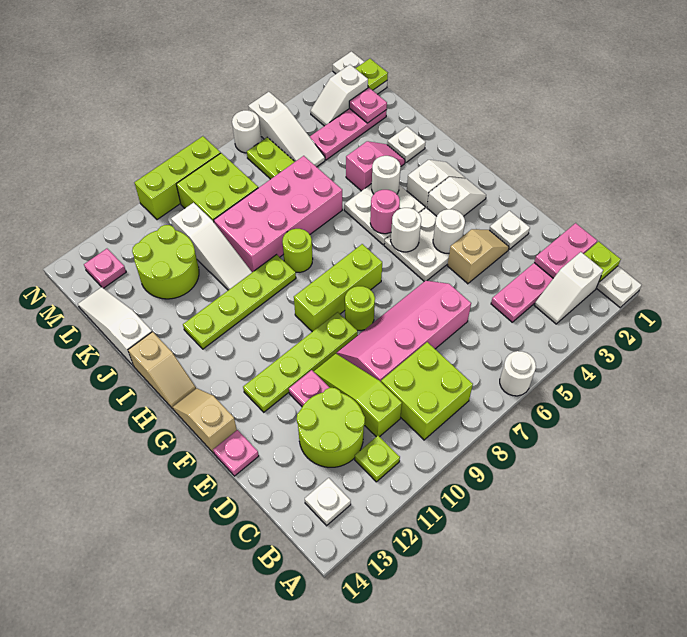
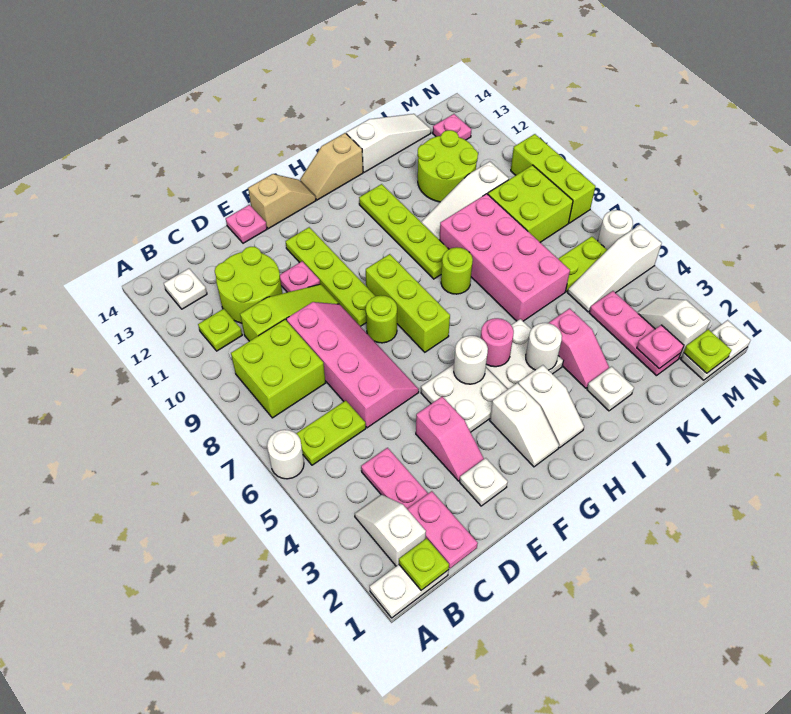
none -> lime 1x2 plate [296,401,366,465]
tan 1x2 slope [447,229,509,284] -> pink 1x2 slope [416,397,484,481]
white 1x1 round brick [433,209,465,253] -> none

